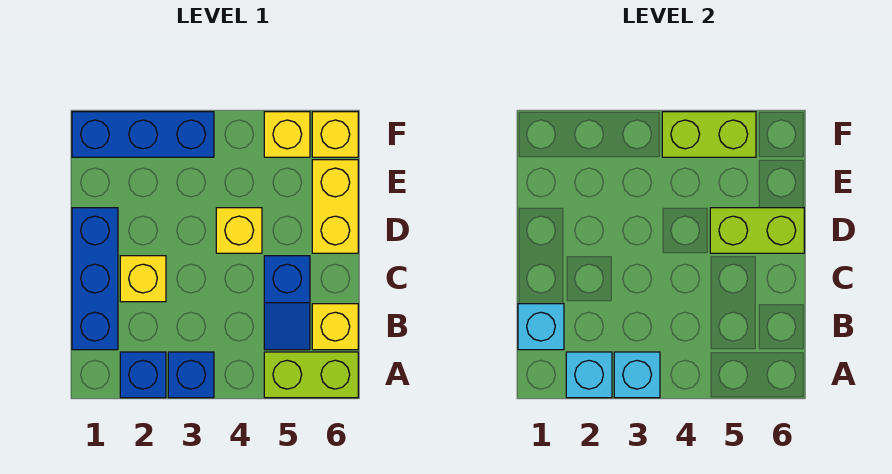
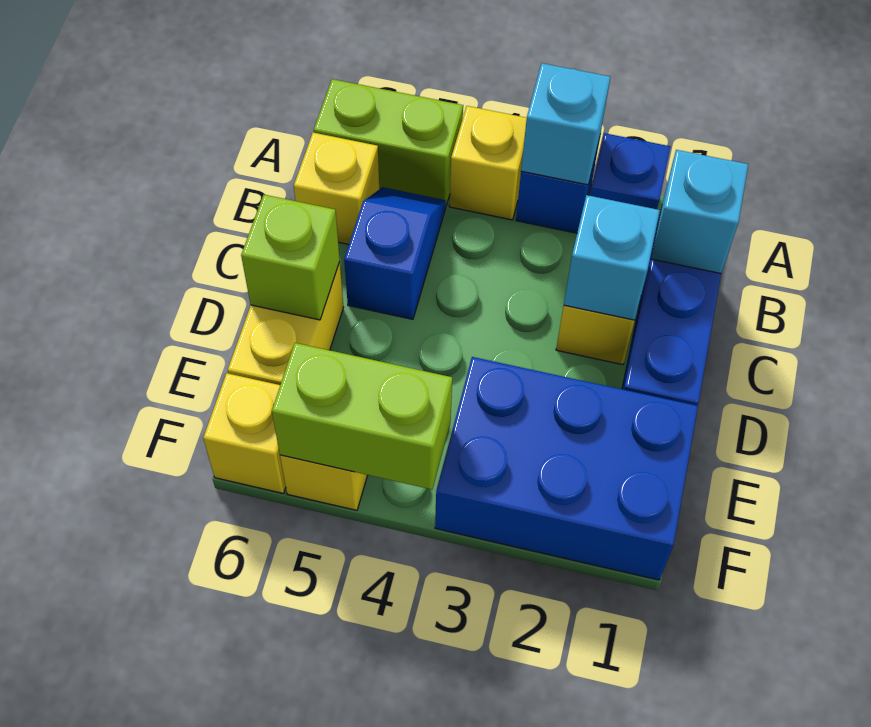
cyan 1x1 brick [566,352,612,398] -> cyan 1x1 brick moved to [564,195,660,320]
yellow 1x1 brick [216,208,262,253] -> yellow 1x1 brick moved to [449,106,527,220]
lime 1x2 brick [710,208,804,253] -> lime 1x1 brick [241,195,340,320]
blue 1x3 brick [72,112,214,157] -> blue 2x3 brick [435,357,698,580]

